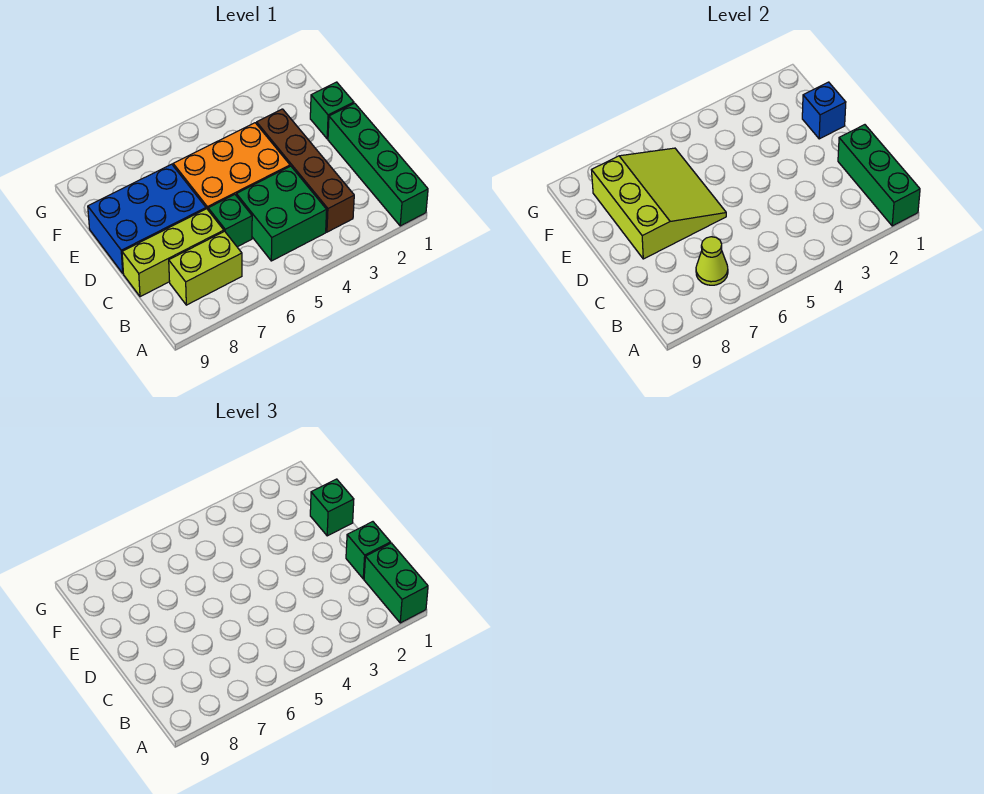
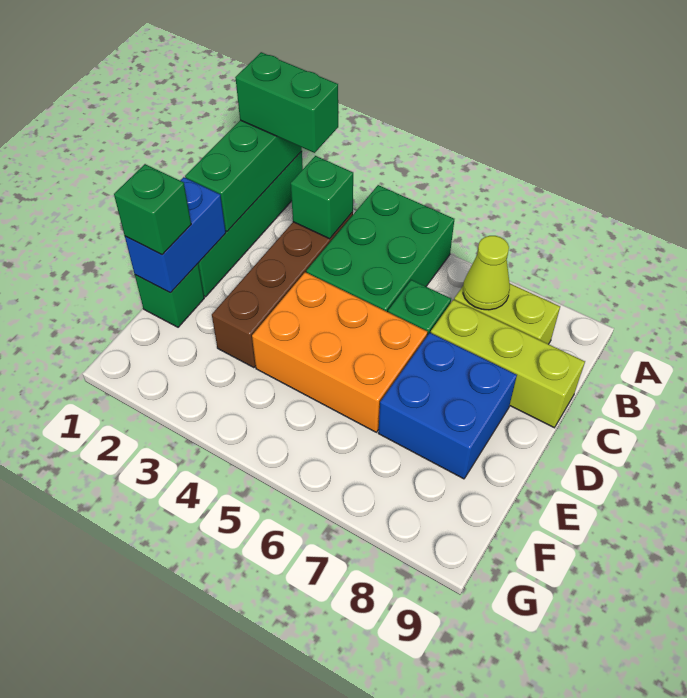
green 1x2 brick [364,543,428,623] -> green 1x2 brick turned to [235,52,338,153]
green 2x2 brick [236,166,327,261] -> green 2x3 brick [306,185,454,312]
green 1x1 brick [346,522,390,579] -> green 1x1 brick moved to [291,156,353,239]
lime 3x3 slope [592,148,726,259] -> none
blue 2x3 brick [88,164,206,273] -> blue 2x2 brick [378,333,517,479]
blue 1x1 brick [802,82,846,139] -> blue 1x2 brick [125,177,226,293]

